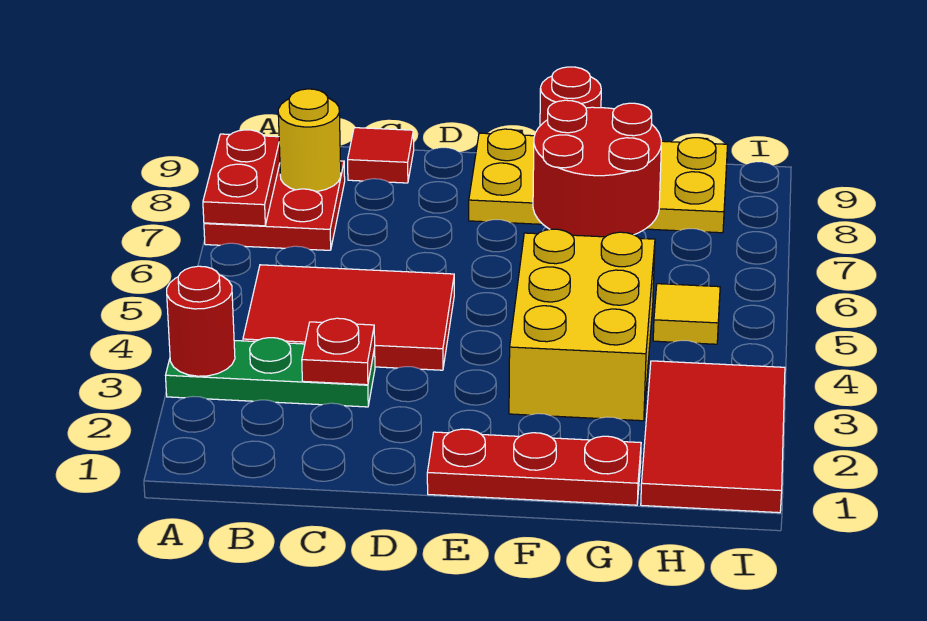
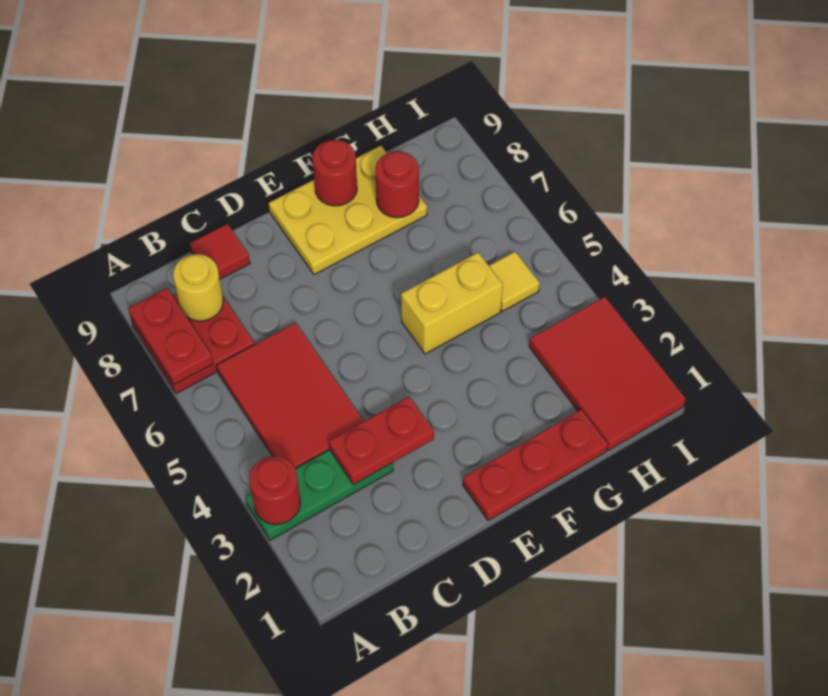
red 2x3 tile [243,265,454,370] -> red 2x3 tile turned to [217,323,364,469]
red 1x1 plate [302,318,375,385] -> red 1x2 plate [329,396,434,485]
yellow 2x4 plate [469,129,728,233] -> yellow 2x3 plate [269,146,427,275]
yellow 2x3 brick [509,229,655,421] -> yellow 1x2 brick [401,252,503,354]
red 2x2 round brick [533,100,661,237] -> red 1x1 round brick [375,151,419,218]

